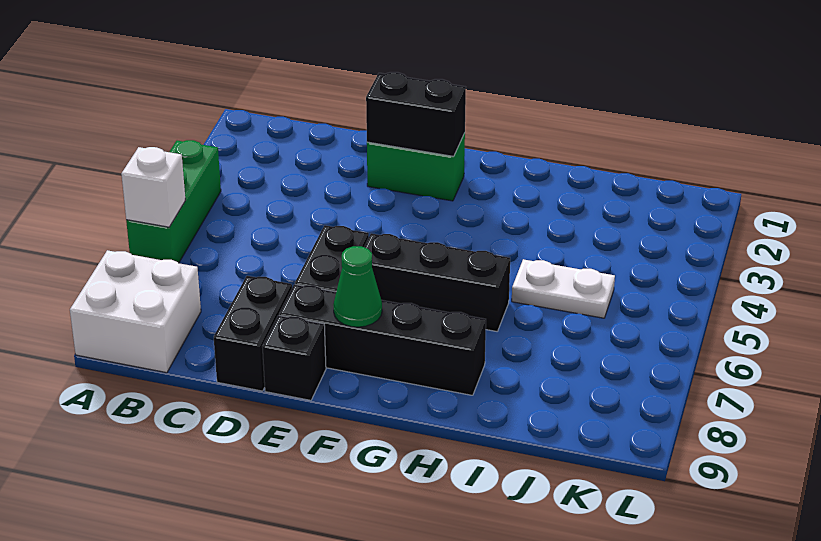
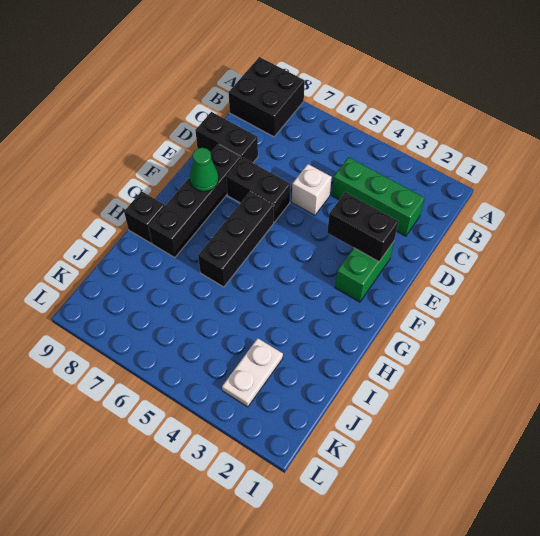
green 1x3 brick [126,140,221,263] -> green 1x3 brick moved to [332,157,424,236]
white 1x1 brick [121,147,186,227] -> white 1x1 brick moved to [292,164,332,215]
white 2x2 brick [70,250,201,373] -> black 2x2 brick [229,57,305,137]
black 1x2 brick [366,72,466,156] -> black 1x2 brick turned to [327,192,399,262]
black 1x1 brick [262,315,326,400] -> black 1x1 brick moved to [124,191,165,243]
white 1x2 plate [512,259,615,318] -> white 1x2 plate moved to [222,338,283,407]

